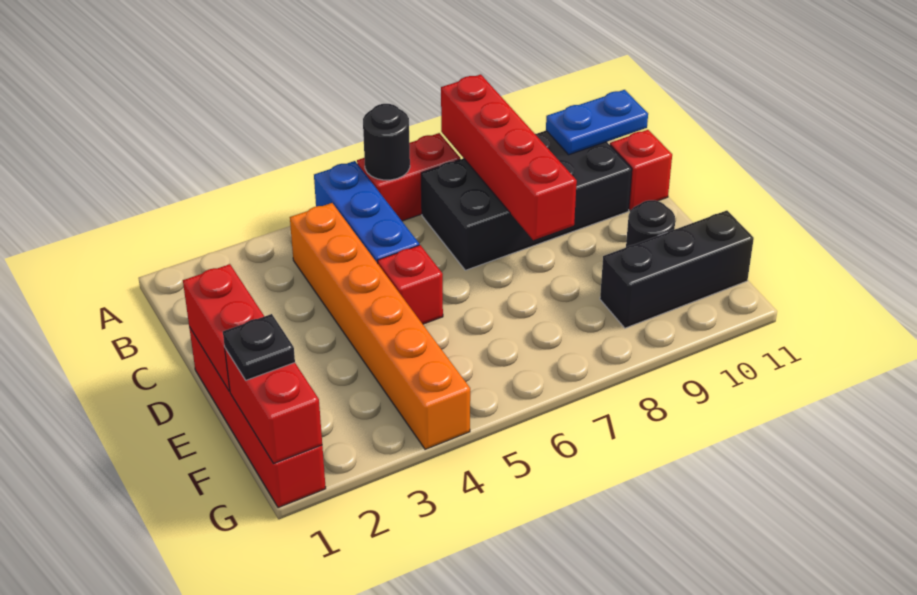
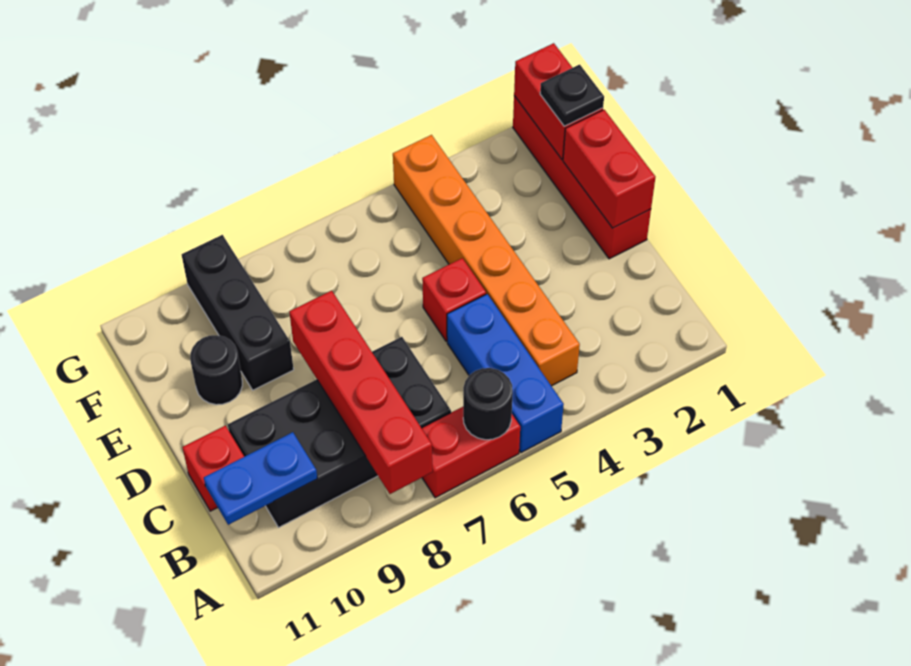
black 1x3 brick [600,210,754,328] -> black 1x3 brick turned to [182,235,294,390]

